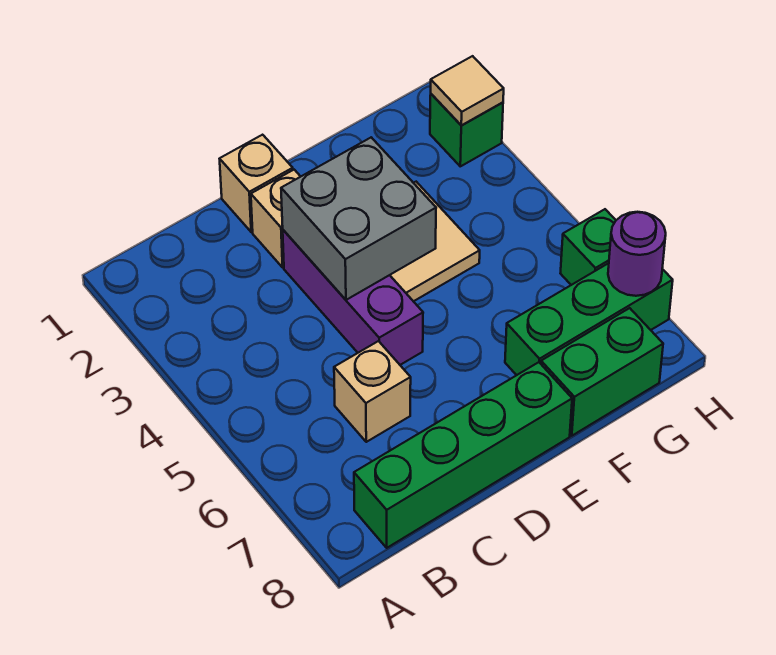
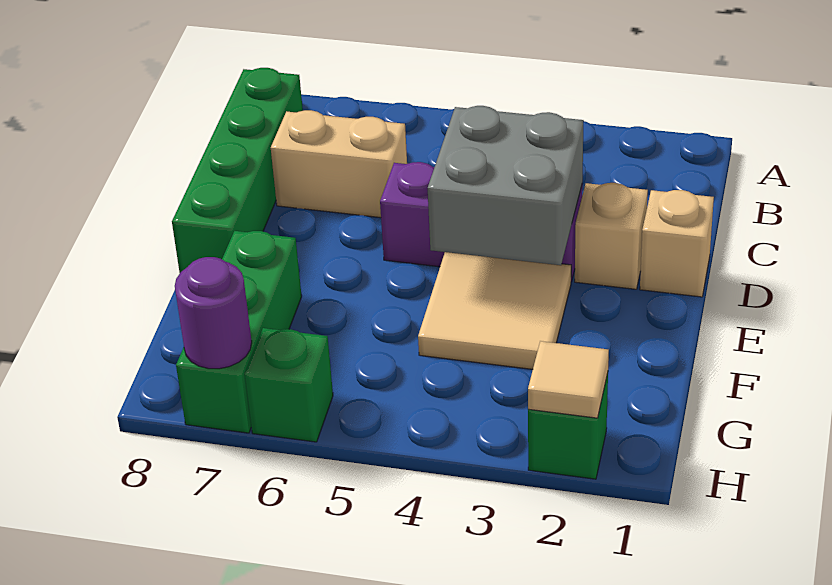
tan 1x1 brick [334,341,411,442] -> tan 1x2 brick [271,110,407,218]
green 1x2 brick [541,308,663,436] -> none

